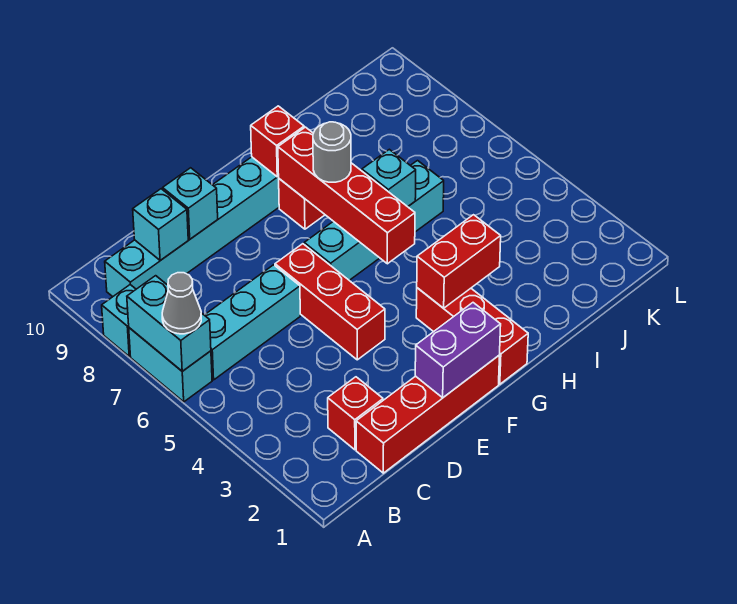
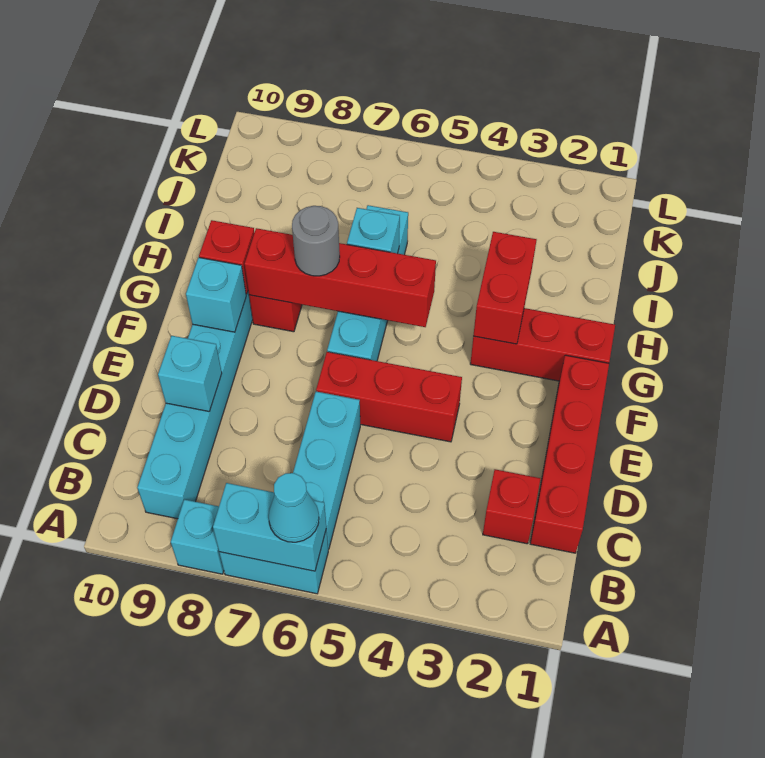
grey 1x1 cone [162,273,201,334] -> cyan 1x1 cone [269,473,319,542]
cyan 1x1 brick [133,189,188,261] -> cyan 1x1 brick moved to [186,258,246,332]
purple 1x2 brick [415,303,501,398] -> none

